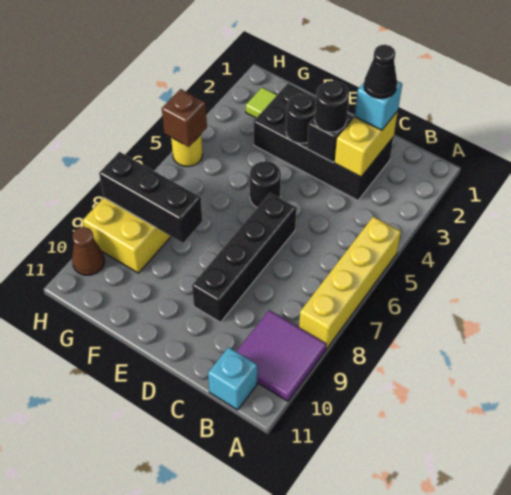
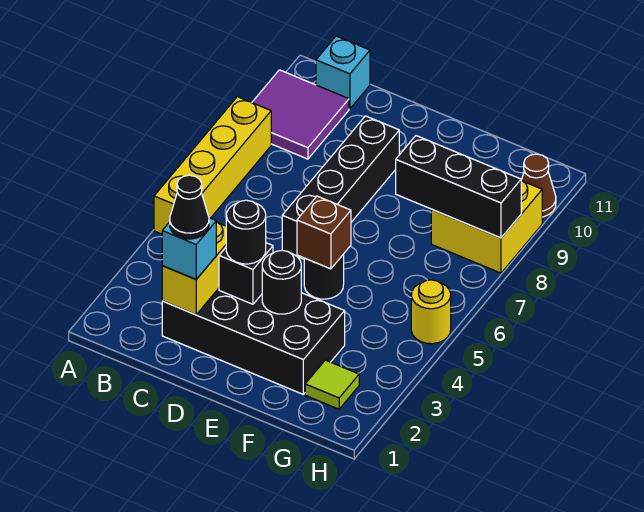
brown 1x1 brick [162,89,207,147] -> brown 1x1 brick moved to [297,196,351,269]

